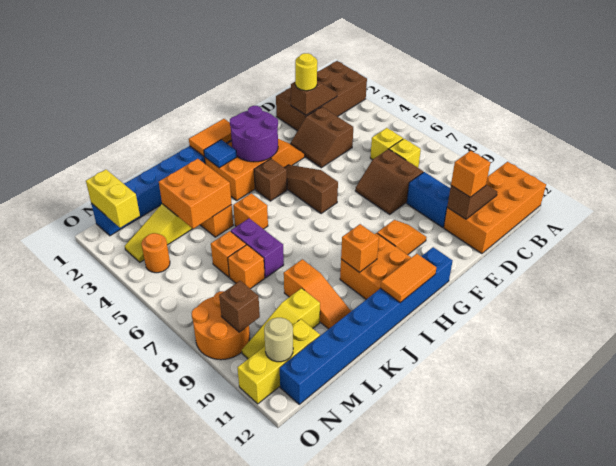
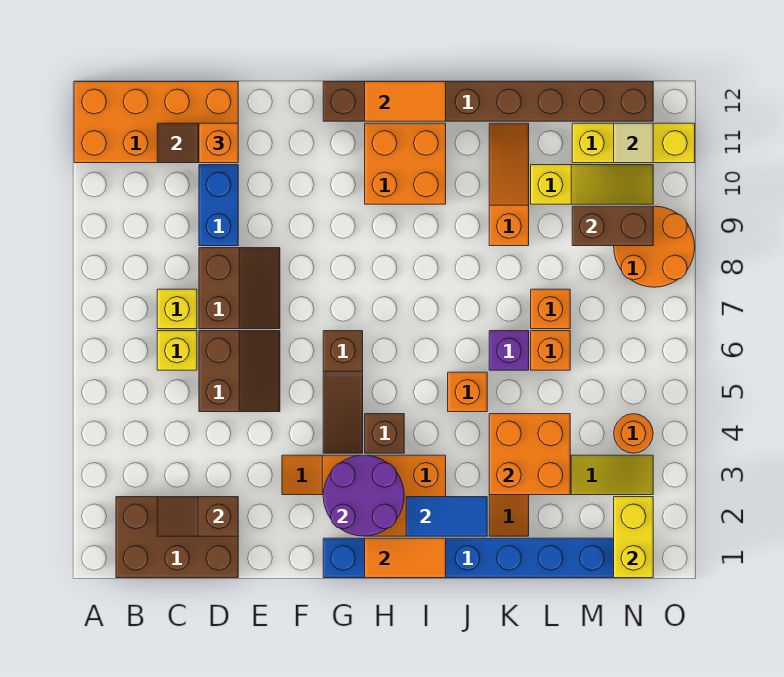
brown 2x4 brick [276,61,367,131] -> brown 2x3 brick [116,497,238,578]
yellow 1x1 round brick [295,53,317,91] -> none
brown 2x2 slope [290,107,353,168] -> brown 2x2 slope moved to [199,331,280,412]
orange 1x2 slope [377,220,426,255] -> none
blue 1x8 brick [280,247,453,404] -> brown 1x8 brick [323,82,653,121]
blue 1x1 tile [204,140,237,168] -> blue 1x2 tile [406,497,487,536]
orange 1x1 brick [341,224,379,273] -> none
purple 1x2 brick [231,218,284,278] -> purple 1x1 brick [489,331,529,370]
brown 1x1 brick [219,281,260,332] -> brown 1x2 brick [572,206,653,246]
tan 1x1 round brick [264,318,293,362] -> tan 1x1 tile [614,123,653,163]

